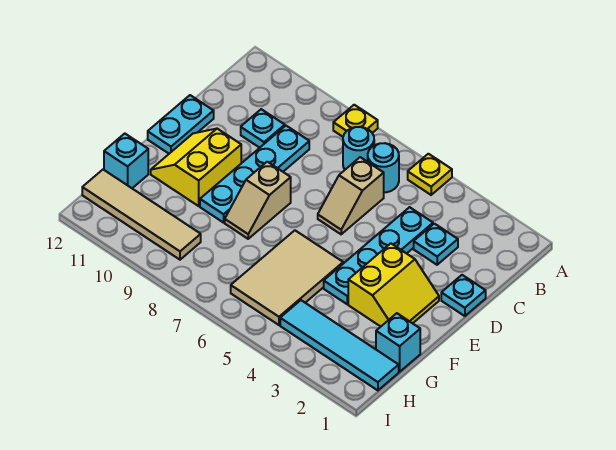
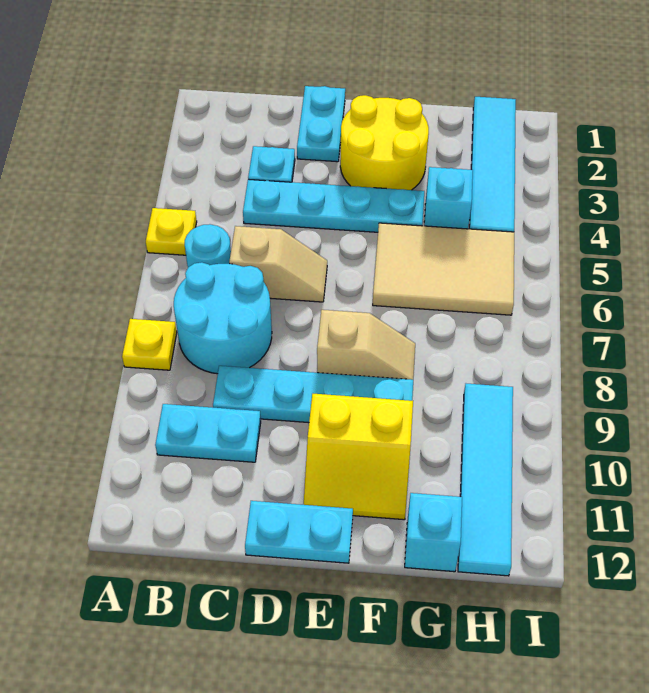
cyan 1x1 round brick [343,127,374,170] -> cyan 2x2 round brick [174,262,272,374]
cyan 1x1 plate [241,109,285,148] -> cyan 1x2 plate [155,404,261,462]
cyan 1x1 plate [441,275,486,316] -> cyan 1x2 plate [297,86,345,162]
yellow 2x2 slope [348,243,439,326] -> yellow 2x2 round brick [340,95,429,190]
cyan 1x1 brick [376,313,420,372] -> cyan 1x1 brick moved to [424,167,473,229]
tan 1x4 tile [82,170,201,260] -> cyan 1x4 tile [458,384,513,576]

